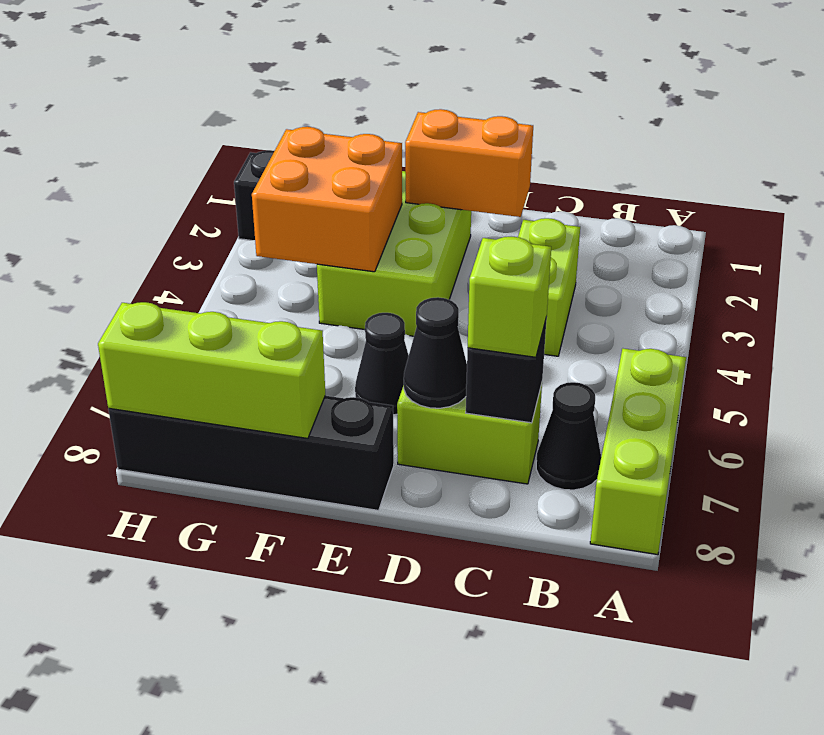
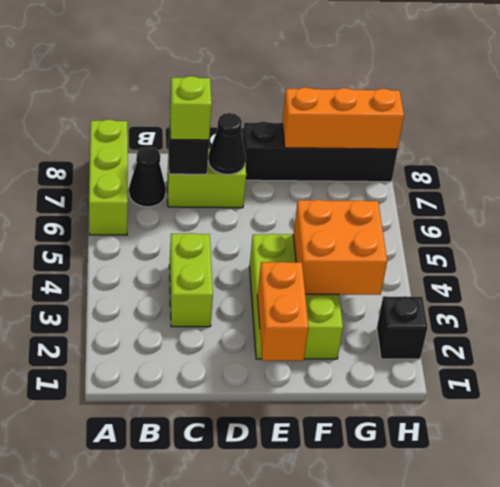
orange 1x2 brick [405,109,533,217] -> orange 1x2 brick turned to [257,262,309,361]
black 1x1 cone [355,313,409,415] -> none
lime 1x3 brick [98,302,325,438] -> orange 1x3 brick [282,87,404,149]

